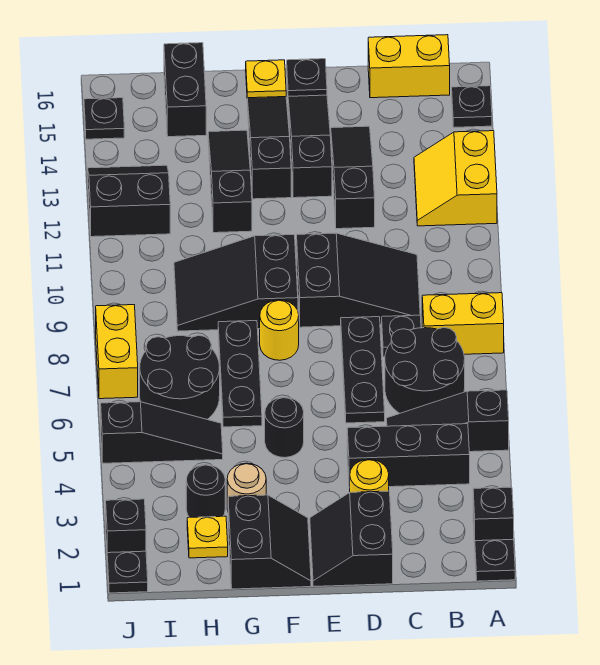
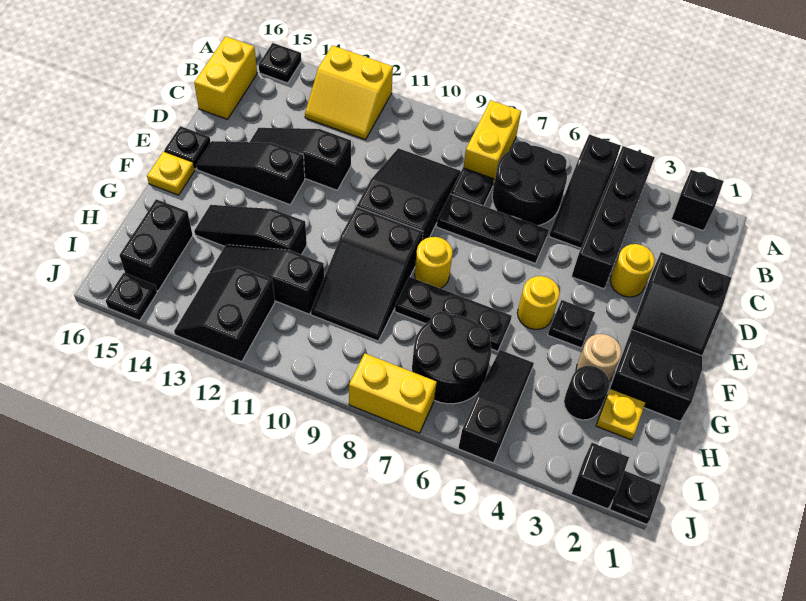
black 1x1 plate [475,539,515,581] -> black 1x1 plate moved to [548,300,595,348]
black 1x3 brick [347,424,470,488] -> black 1x4 brick [572,146,655,289]
black 1x1 round brick [265,397,304,458] -> yellow 1x1 round brick [517,276,560,330]
black 1x3 slope [247,97,291,199] -> black 1x3 slope moved to [210,245,324,314]
black 1x2 brick [164,43,206,137] -> black 1x2 brick turned to [120,199,193,291]

